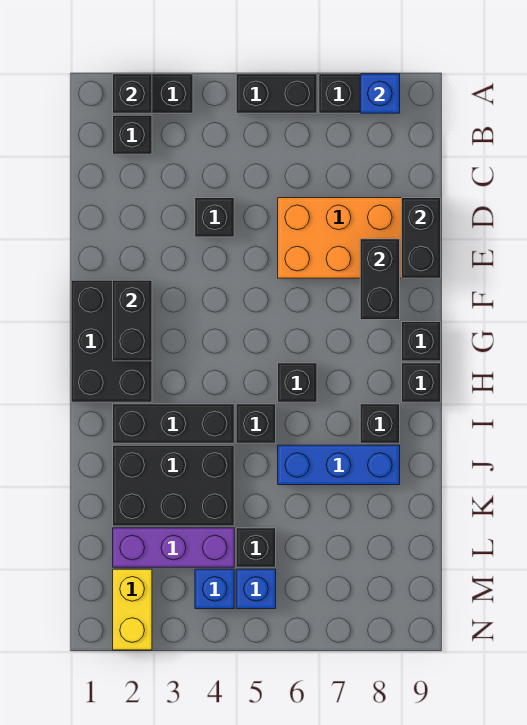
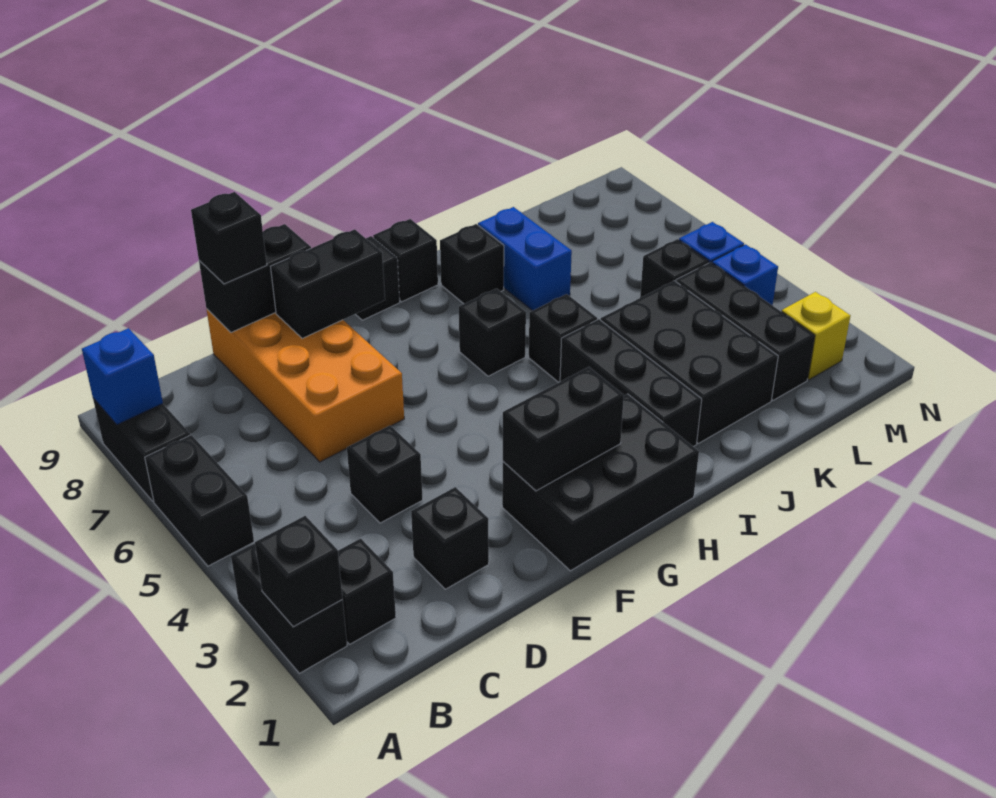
none -> black 1x1 brick [411,487,489,589]
none -> black 1x1 brick [191,192,267,284]
blue 1x3 brick [278,445,400,485] -> blue 1x2 brick [478,207,572,311]
purple 1x3 brick [113,528,234,567] -> black 1x3 brick [676,262,815,400]
yellow 1x2 brick [113,569,152,650] -> yellow 1x1 brick [782,292,850,380]

